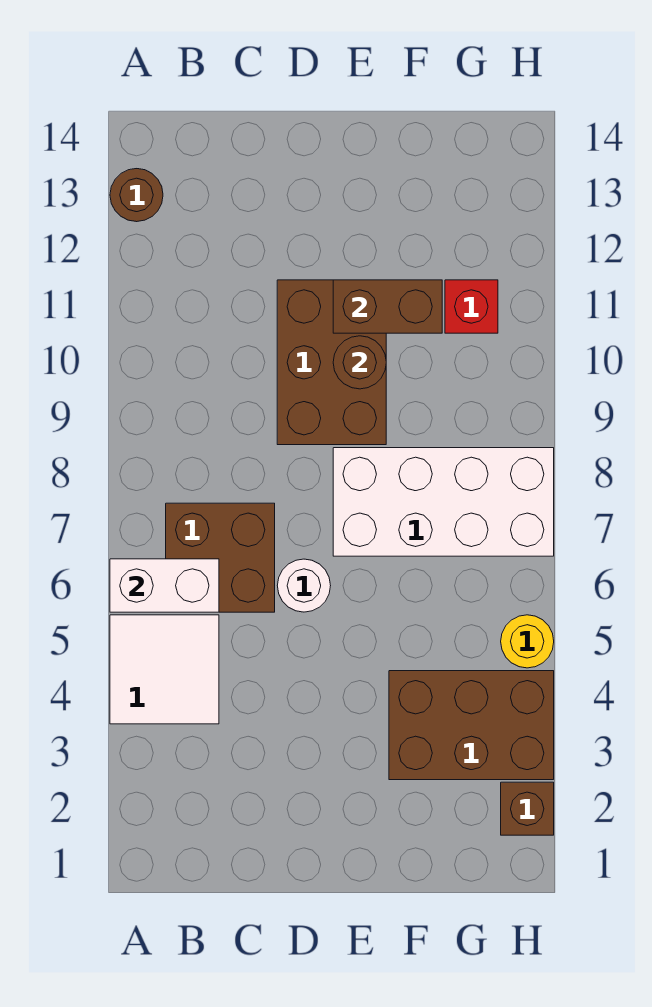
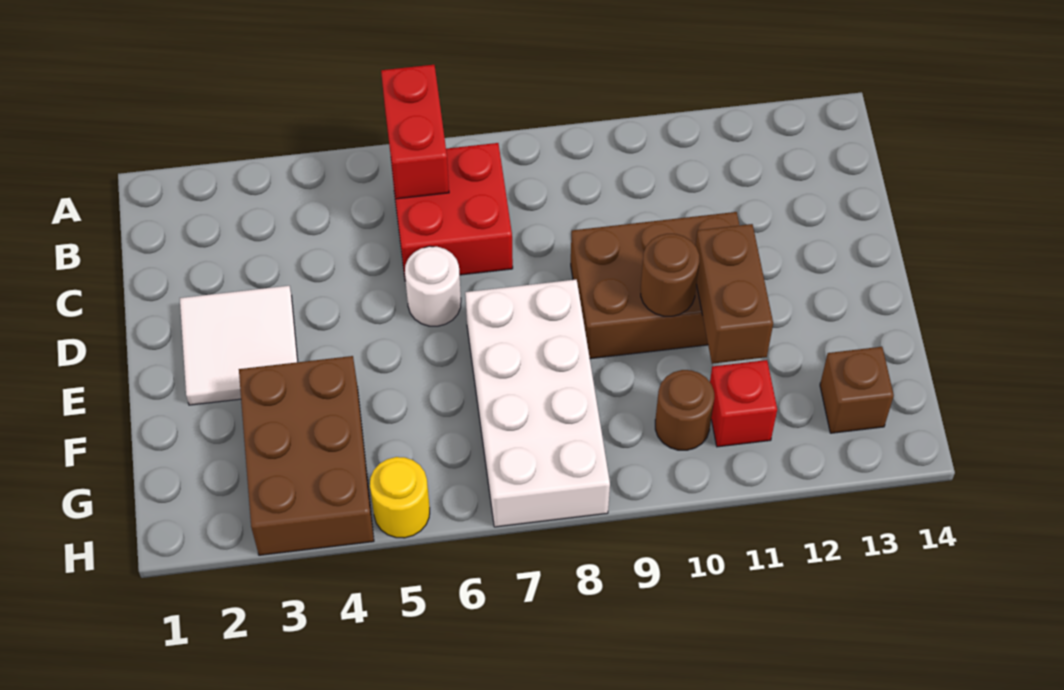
white 2x2 tile [110,615,219,724] -> white 2x2 tile moved to [180,286,298,405]
white 1x2 brick [110,559,219,612] -> red 1x2 brick [381,65,449,199]
brown 1x1 round brick [110,169,163,222] -> brown 1x1 round brick moved to [655,370,714,450]
brown 2x2 brick [166,503,275,612] -> red 2x2 brick [391,143,513,281]
brown 1x1 brick [501,782,554,835] -> brown 1x1 brick moved to [820,347,894,433]

